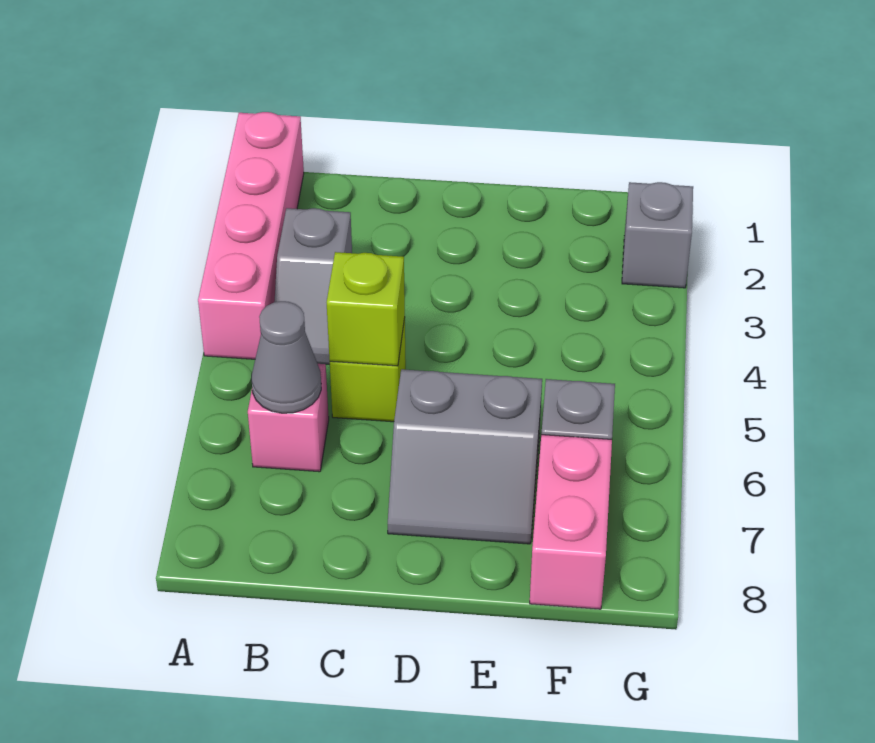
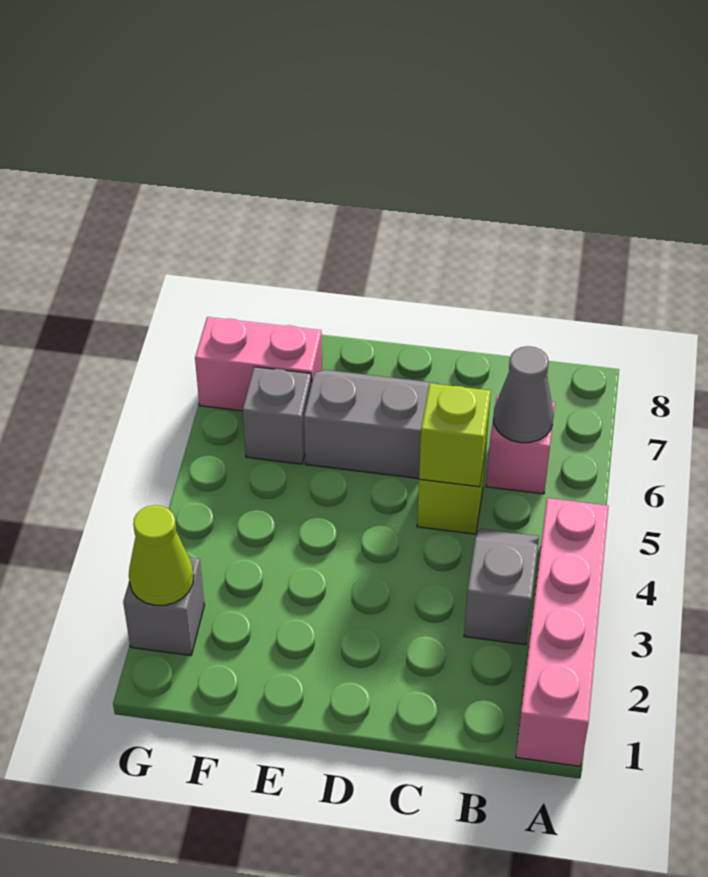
pink 1x2 brick [530,435,612,609] -> pink 1x2 brick turned to [195,317,322,411]
none -> lime 1x1 cone [129,505,194,605]

